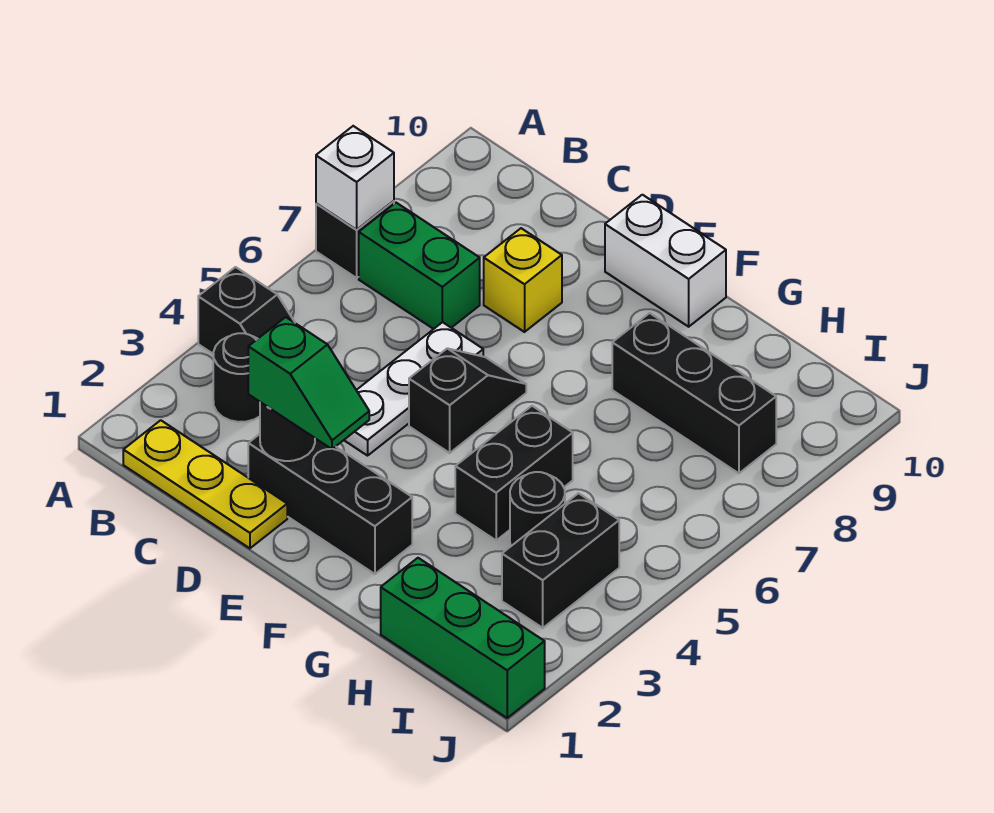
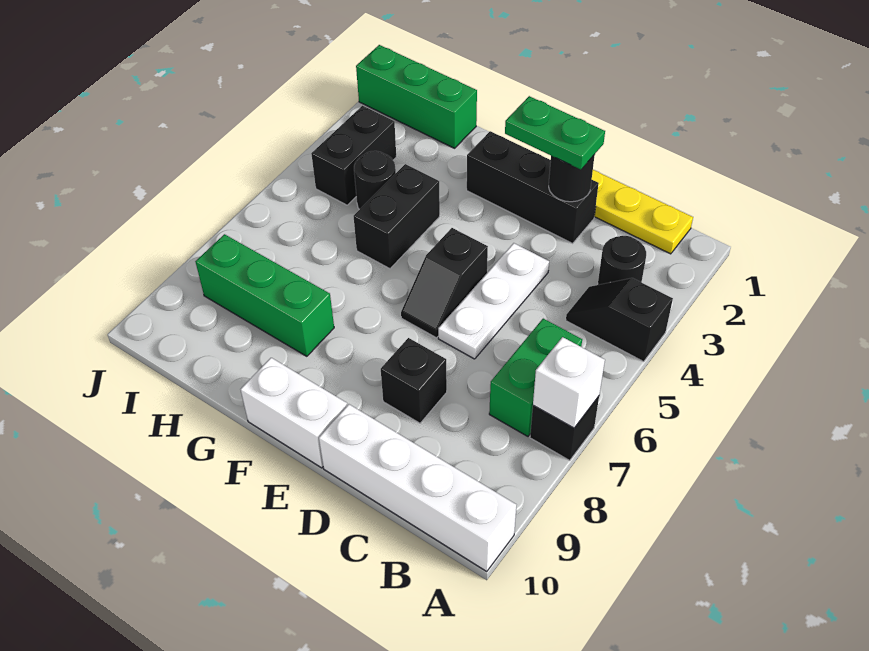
none -> white 1x4 brick [319,404,516,571]
green 1x2 brick [359,203,480,329] -> green 1x2 brick turned to [489,319,582,436]
green 1x2 slope [248,317,369,449] -> green 1x2 plate [505,96,605,170]
yellow 1x1 brick [484,228,562,332] -> black 1x1 brick [381,338,447,423]
black 1x3 brick [612,313,776,473] -> green 1x3 brick [195,234,334,356]

